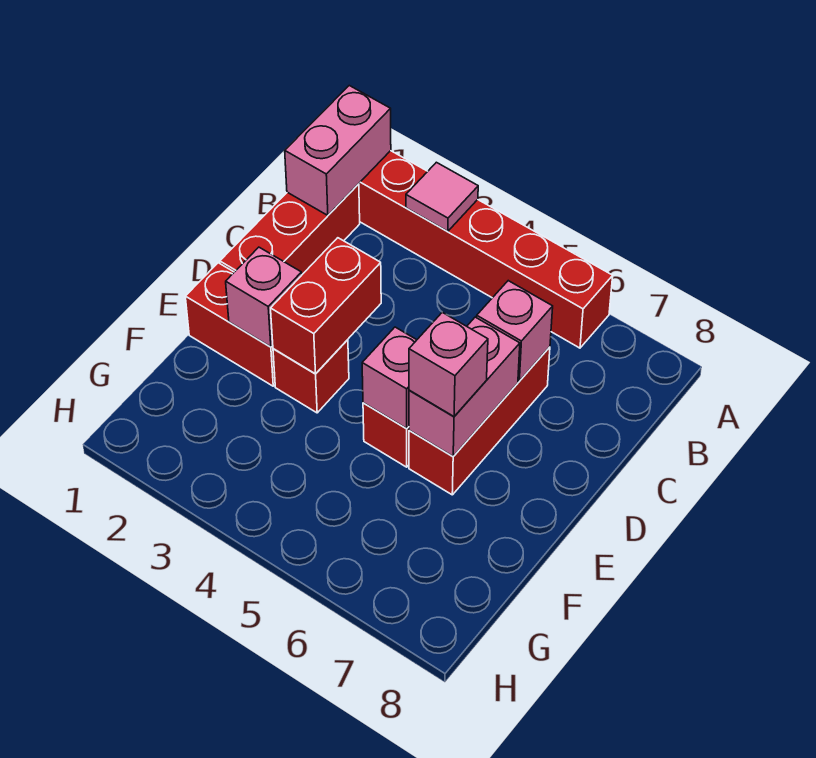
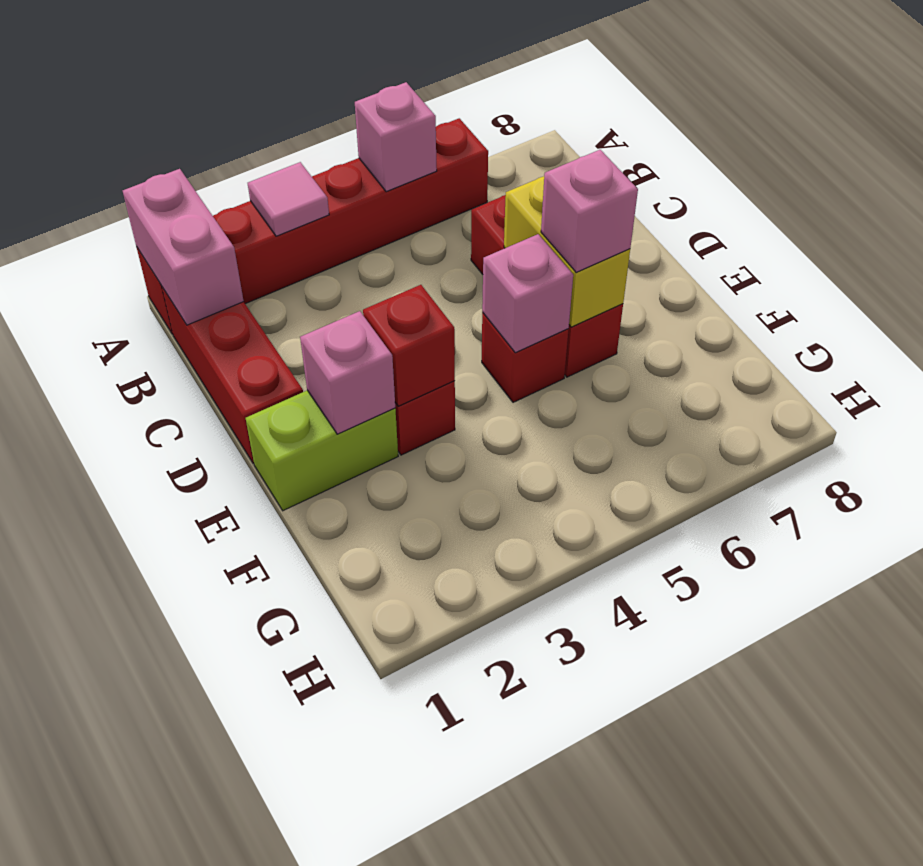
pink 1x1 brick [477,281,553,381] -> pink 1x1 brick moved to [355,82,437,192]
red 1x2 brick [271,238,381,374] -> red 1x1 brick [363,285,455,406]
pink 1x2 brick [409,317,520,456] -> yellow 1x2 brick [504,176,630,327]
red 1x2 brick [185,263,275,386] -> lime 1x2 brick [246,390,398,511]

